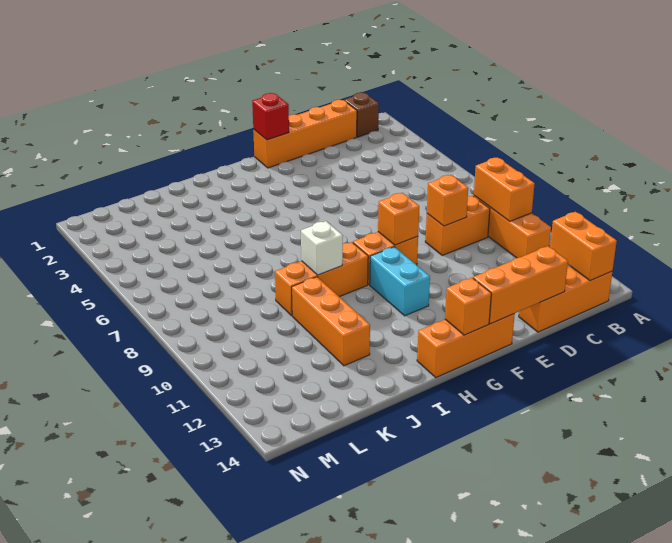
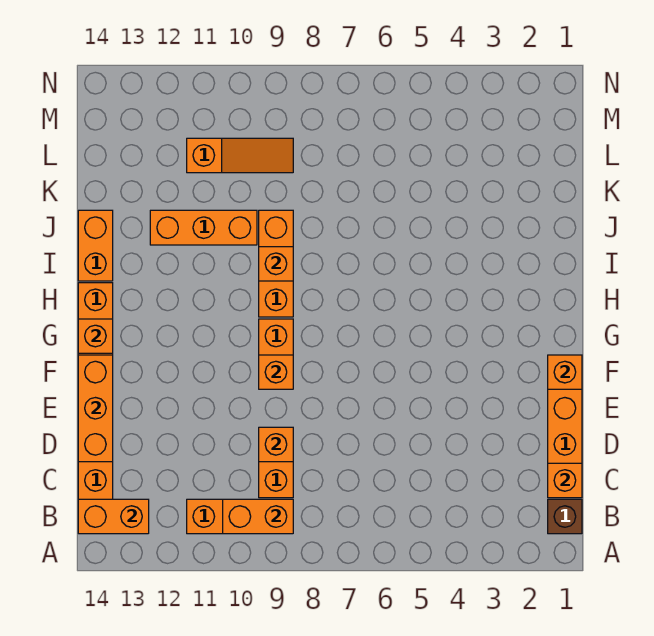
none -> orange 1x1 brick [548,463,582,498]
red 1x1 brick [252,93,289,140] -> orange 1x1 brick [548,355,582,389]
cyan 1x2 brick [370,247,430,316] -> none
white 1x1 brick [301,221,343,275] -> orange 1x1 brick [259,247,293,281]
none -> orange 1x2 brick [78,210,113,281]
none -> orange 1x3 slope [187,138,293,173]

